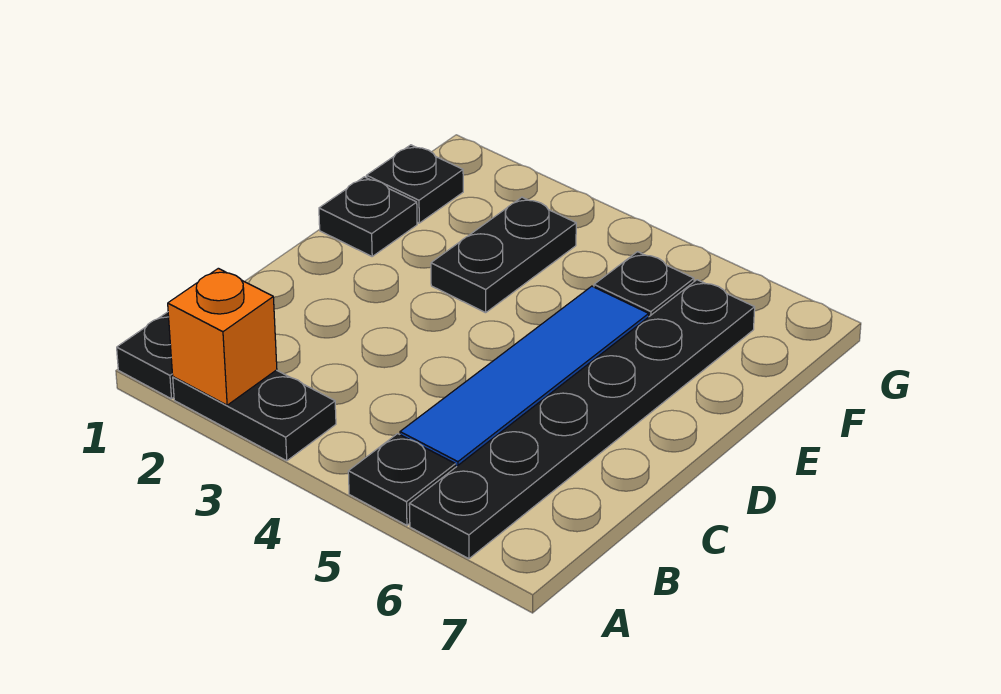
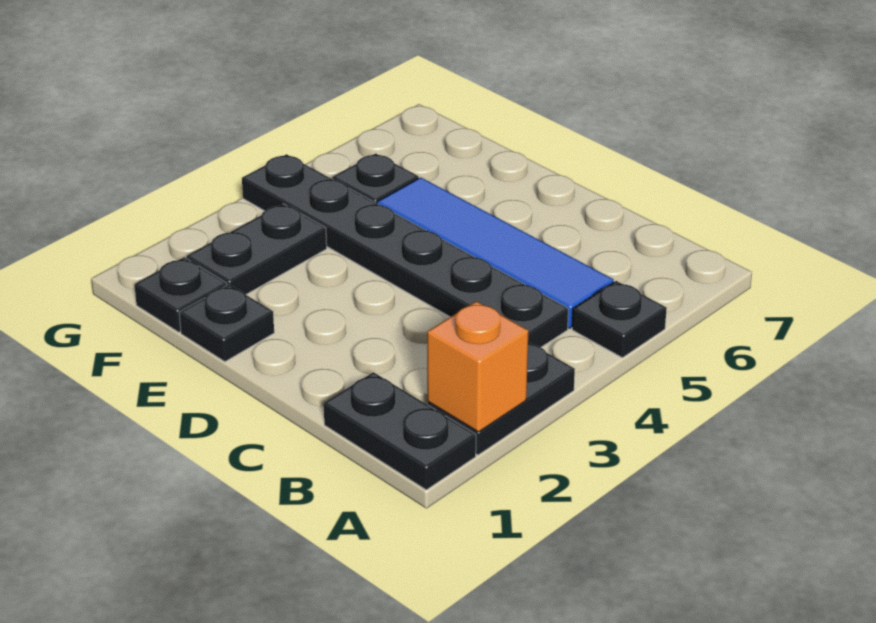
black 1x6 plate [409,280,755,559] -> black 1x6 plate moved to [242,154,568,347]
black 1x2 plate [431,197,576,313] -> black 1x2 plate turned to [187,204,327,295]

